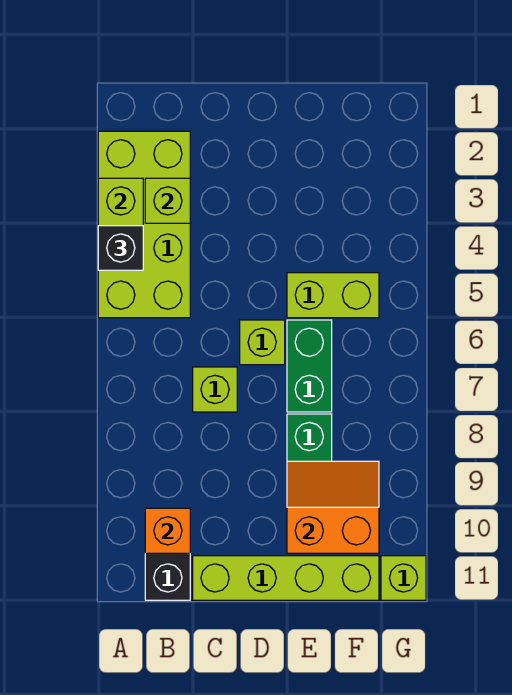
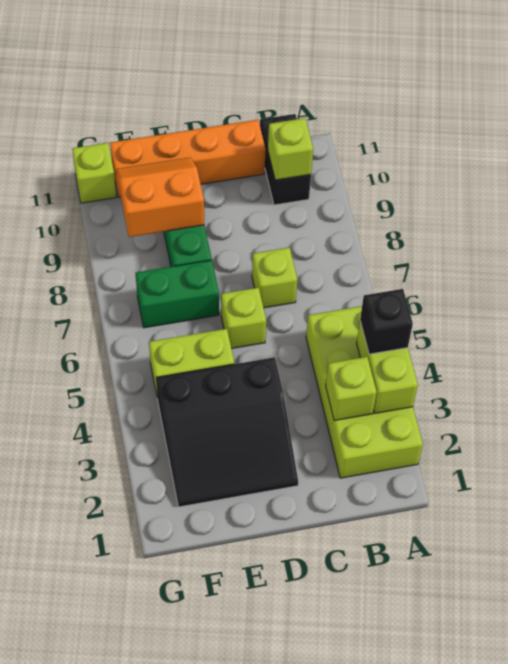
orange 1x1 brick [145,508,190,553] -> lime 1x1 brick [268,118,313,180]
lime 1x4 brick [193,556,379,600] -> orange 1x4 brick [110,120,266,197]
none -> black 3x3 slope [156,357,298,507]
green 1x2 brick [287,320,332,412] -> green 1x2 brick turned to [136,260,219,328]
orange 2x2 slope [287,461,379,553] -> orange 2x2 slope turned to [116,157,204,237]

